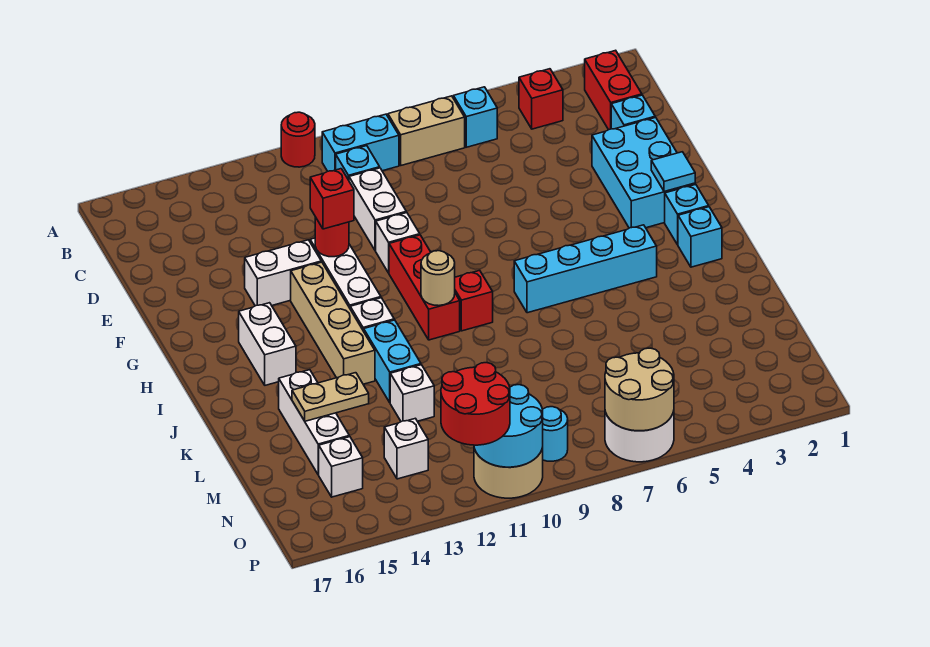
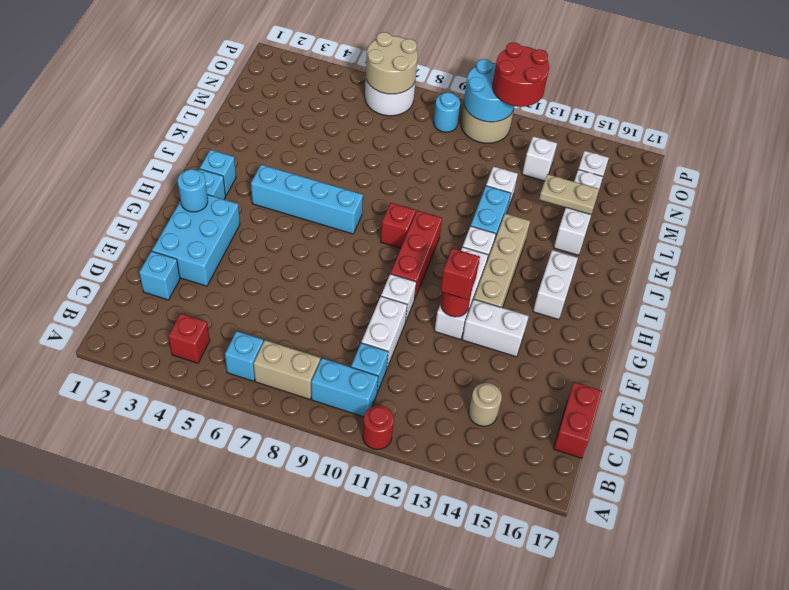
red 1x2 brick [585,50,642,130] -> red 1x2 brick moved to [554,382,602,458]
cyan 1x1 tile [651,152,695,192] -> cyan 1x1 round brick [178,169,208,212]
tan 1x1 round brick [421,251,455,306] -> tan 1x1 round brick moved to [469,383,502,426]

